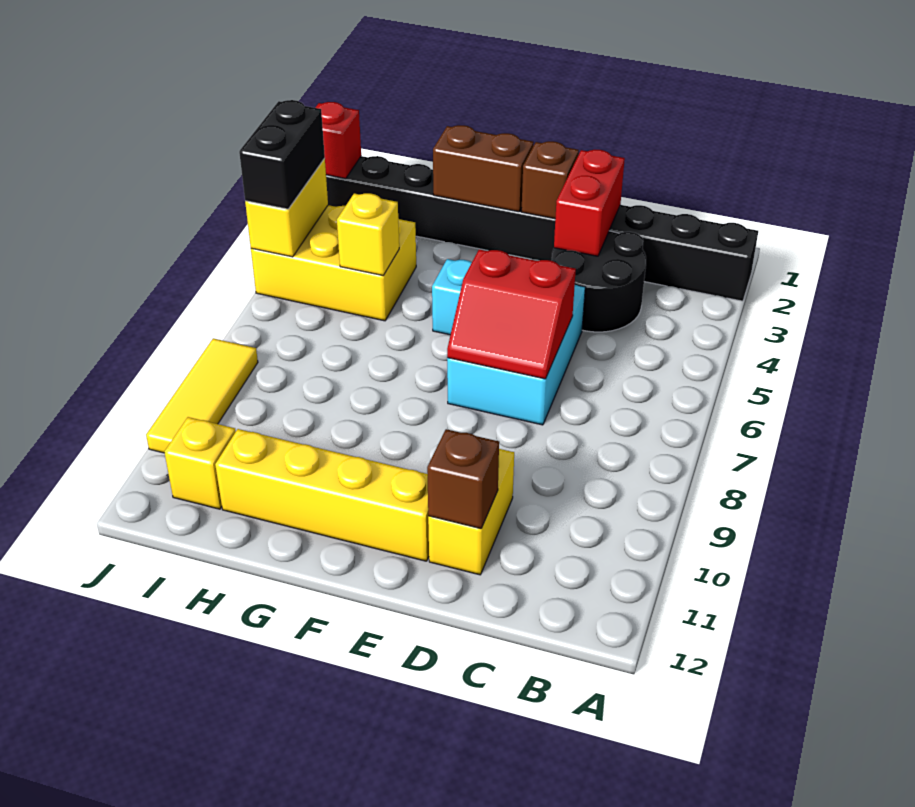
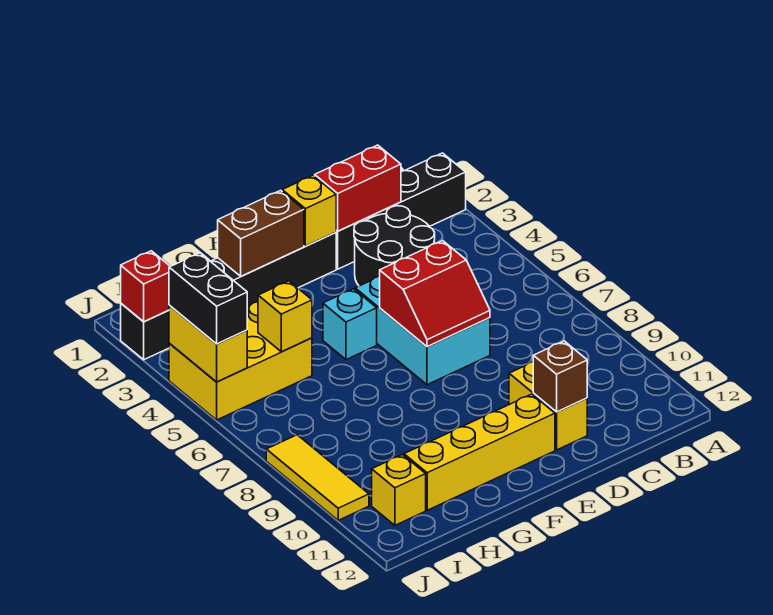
red 1x2 brick [554,150,625,256] -> red 1x2 brick turned to [315,145,401,231]
brown 1x1 brick [521,141,579,219] -> yellow 1x1 brick [282,175,336,246]

